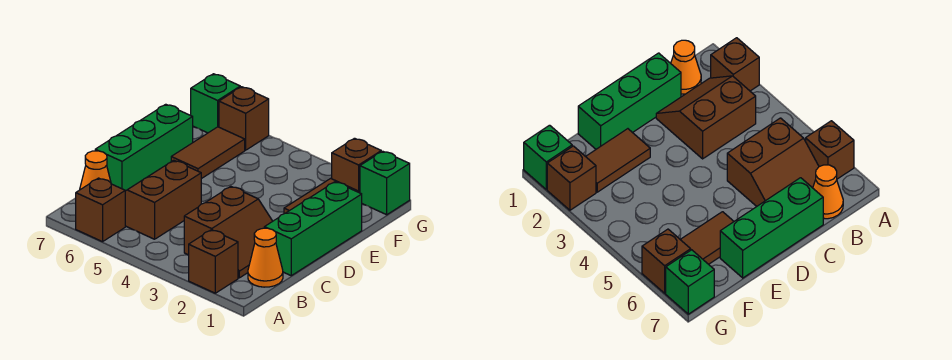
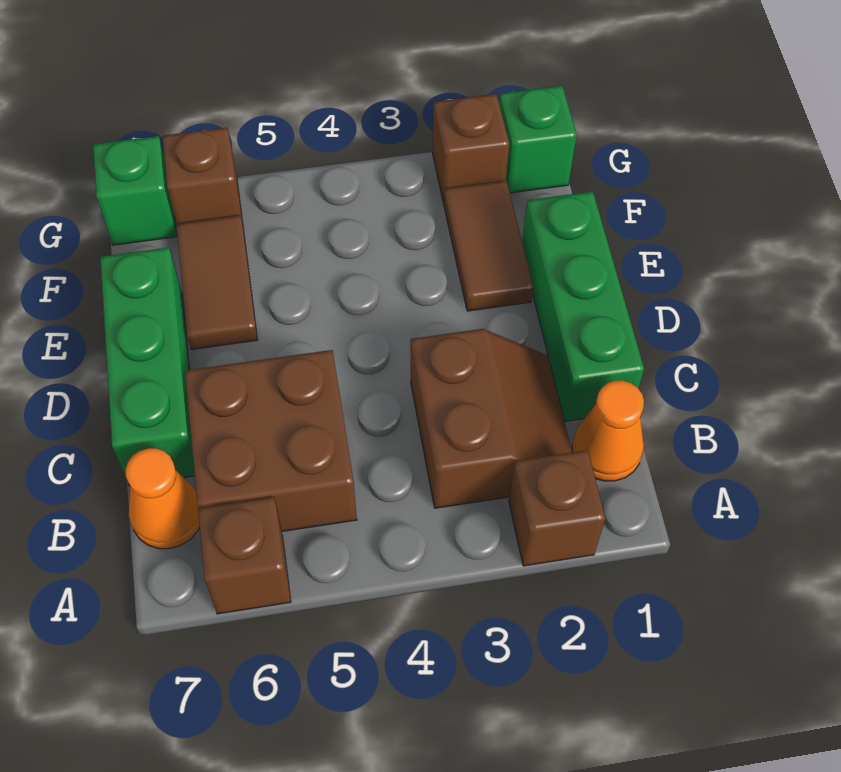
brown 2x2 slope [125,160,201,239] -> brown 2x2 brick [185,350,357,531]

